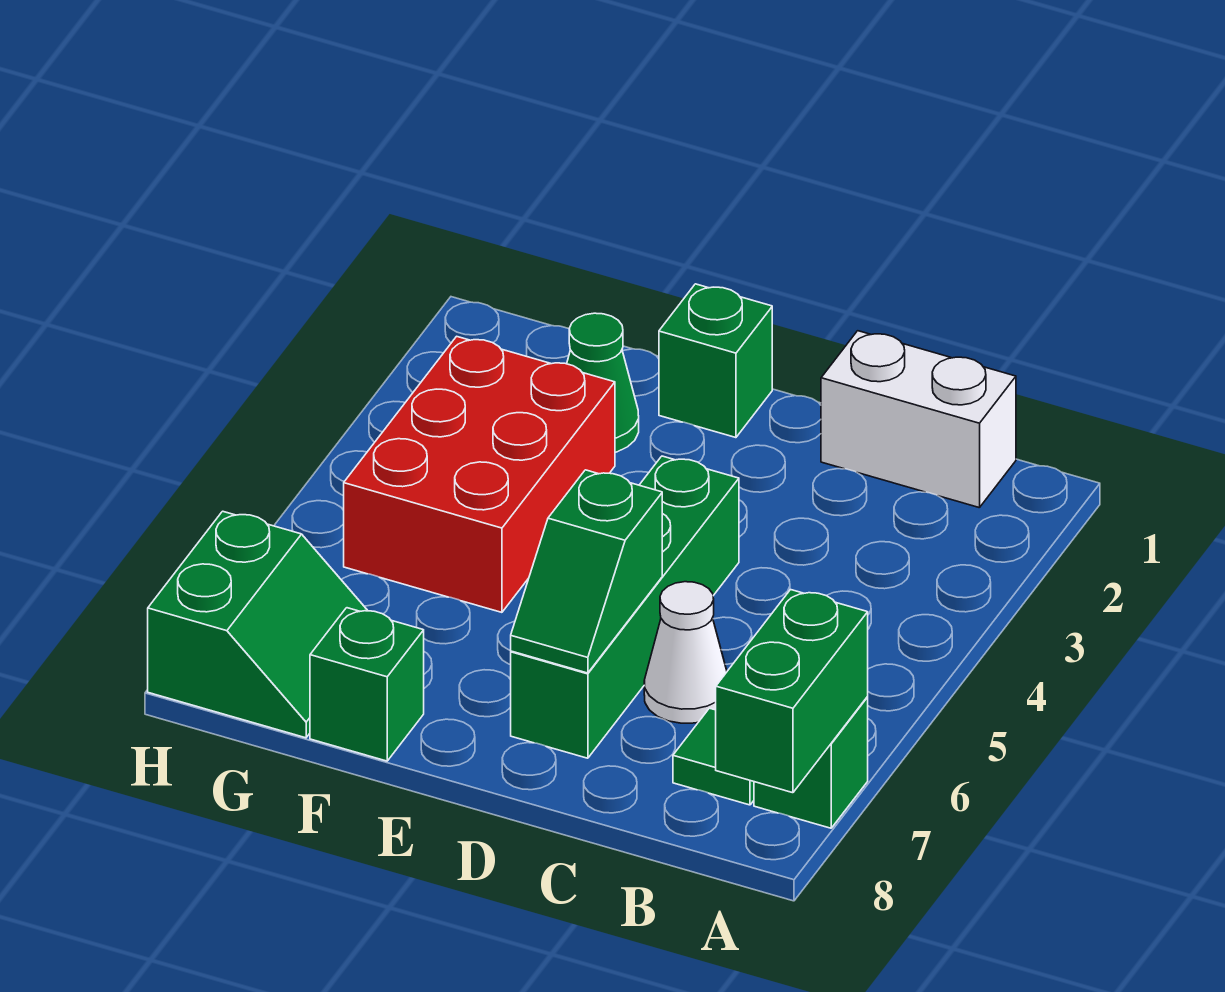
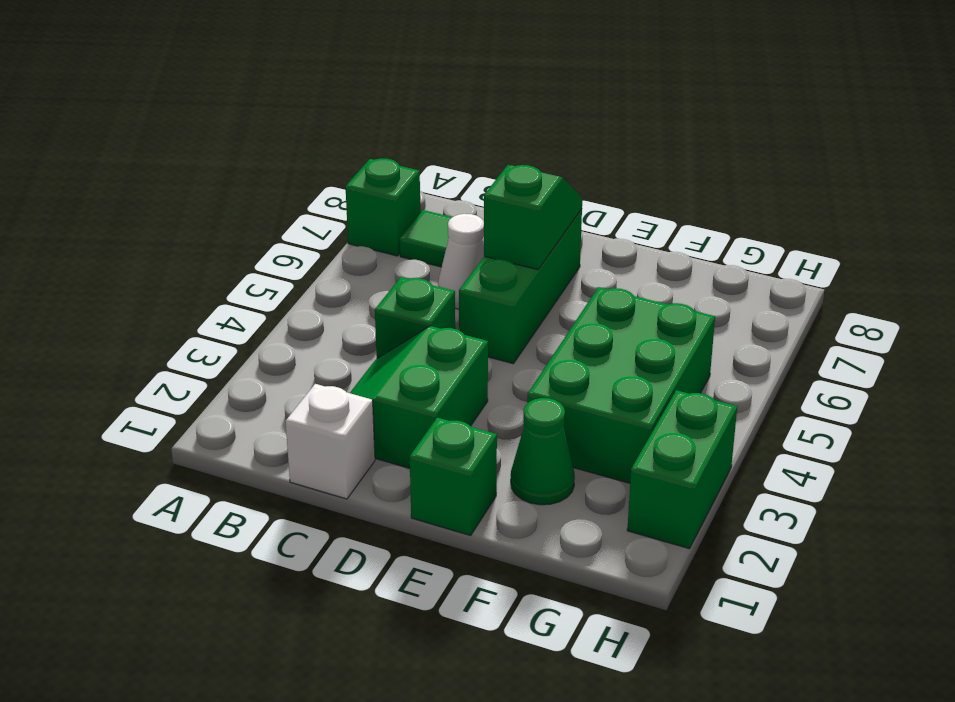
green 1x2 brick [716,590,868,793] -> green 1x2 brick moved to [627,390,737,549]
white 1x2 brick [821,331,1016,508] -> white 1x1 brick [285,384,375,499]
green 1x4 brick [511,456,739,758] -> green 1x3 brick [459,209,582,364]
red 2x3 brick [344,336,615,612] -> green 2x3 brick [527,287,715,483]
green 1x1 brick [310,608,424,761] -> green 1x1 brick moved to [375,277,455,359]
green 2x2 slope [148,511,368,738] -> green 2x2 slope moved to [350,326,488,468]

